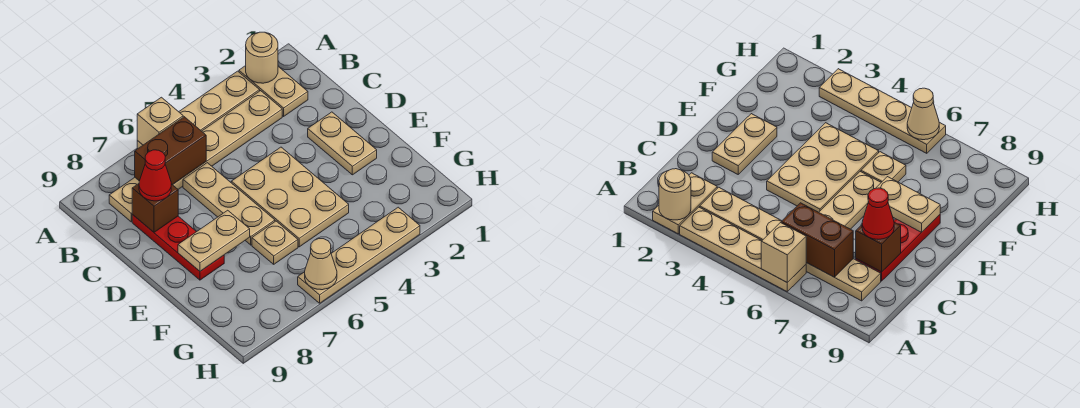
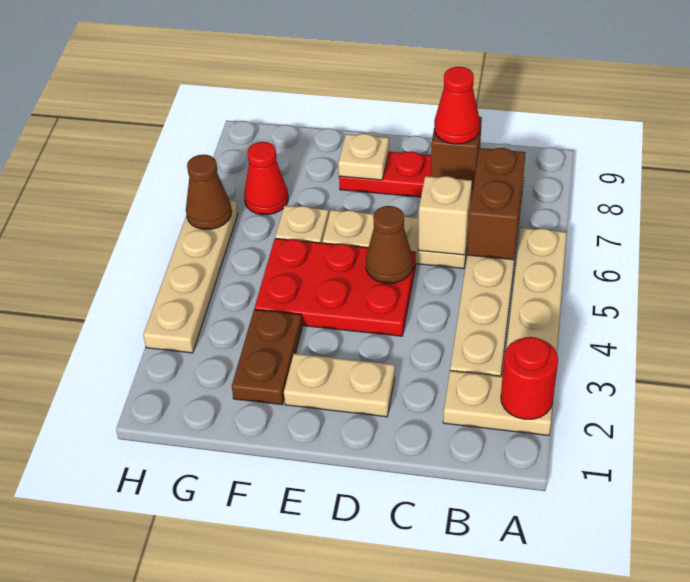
tan 1x1 round brick [246,32,278,83] -> red 1x1 round brick [501,337,558,419]
tan 1x1 brick [137,97,183,145] -> tan 1x1 brick moved to [418,176,472,255]
tan 2x3 plate [231,147,349,247] -> red 2x3 plate [255,239,416,336]
none -> brown 1x1 cone [366,206,413,283]
tan 1x2 plate [178,210,250,271] -> tan 1x1 plate [338,134,389,180]
none -> brown 1x2 plate [232,310,302,405]
none -> red 1x1 cone [244,142,288,215]
tan 1x1 cone [305,239,337,290] -> brown 1x1 cone [186,155,232,229]

